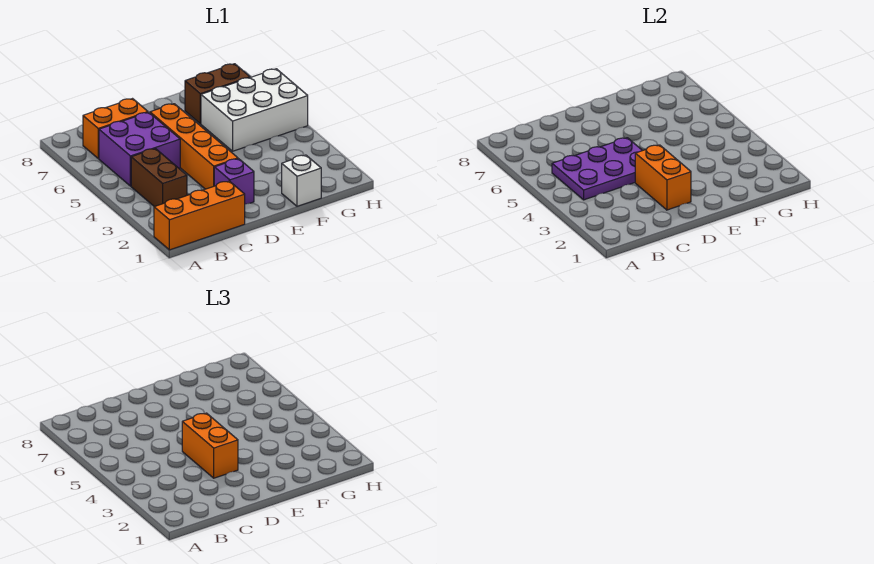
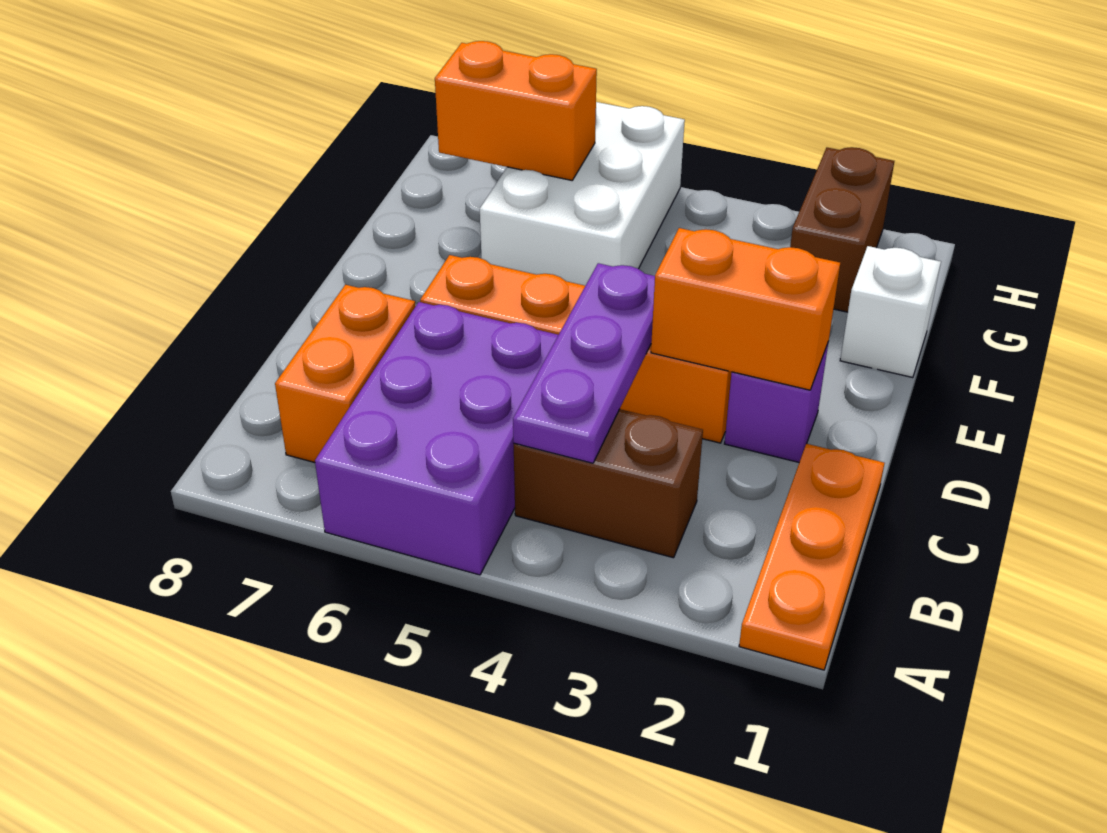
orange 1x3 brick [154,181,245,250] -> orange 1x3 plate [739,444,884,670]
purple 2x3 plate [552,138,642,200] -> purple 1x3 plate [513,263,655,463]
purple 2x2 brick [99,112,180,186] -> purple 2x3 brick [315,302,558,575]
orange 1x2 brick [182,413,238,478] -> orange 1x2 brick moved to [435,41,597,180]
brown 1x2 brick [185,64,250,124] -> brown 1x2 brick moved to [790,147,894,312]

